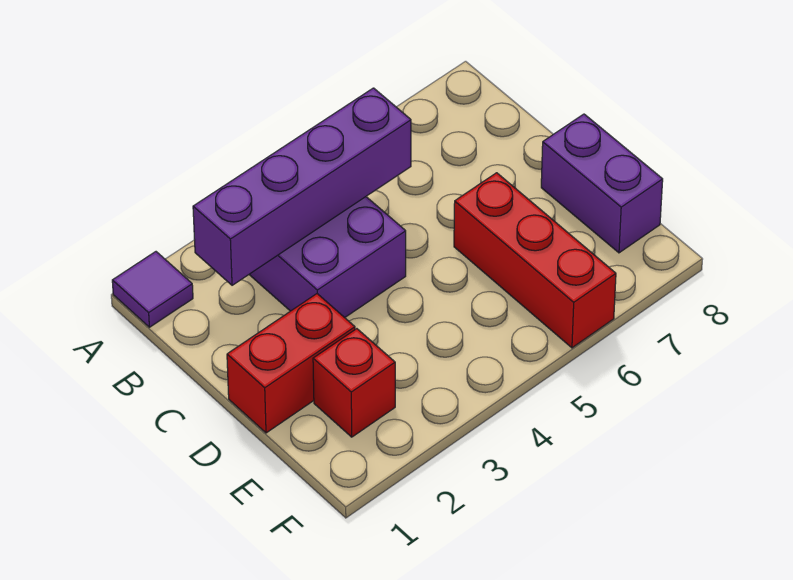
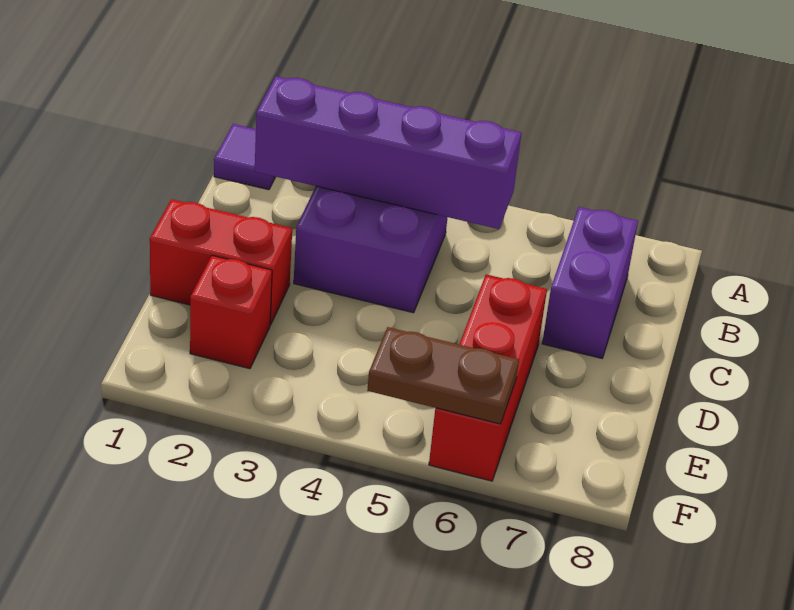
purple 1x2 brick [541,114,663,253] -> purple 1x2 brick moved to [542,207,638,358]
none -> brown 1x2 plate [367,327,519,424]

